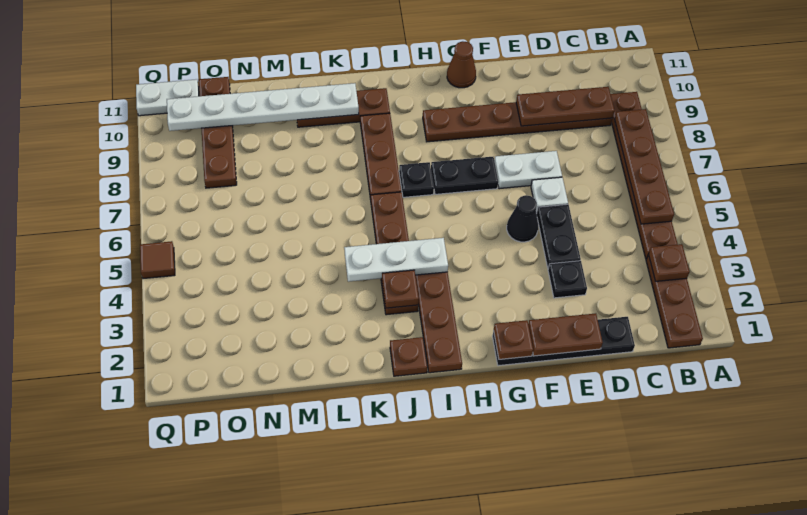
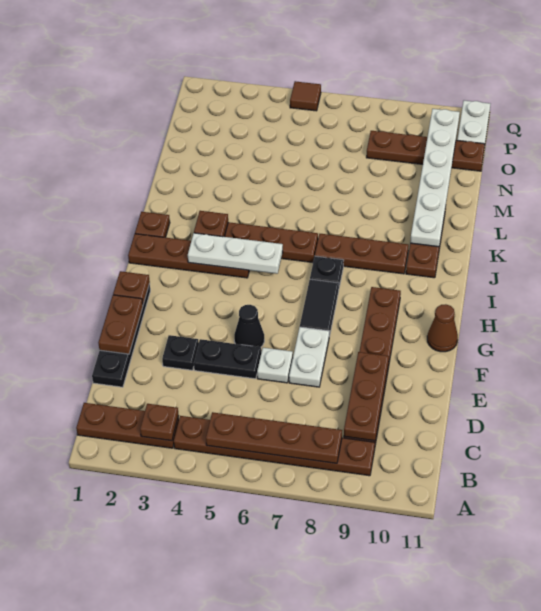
black 1x2 plate [431,157,498,194] -> black 1x2 tile [300,279,339,337]
white 1x3 plate [344,238,448,282] -> white 1x3 plate turned to [188,233,283,274]

